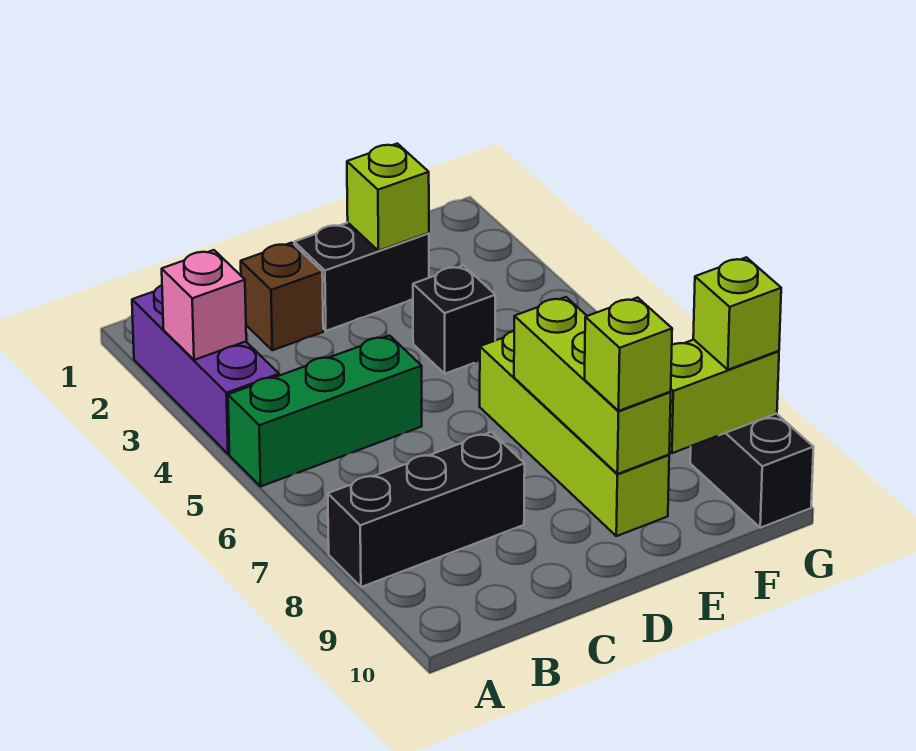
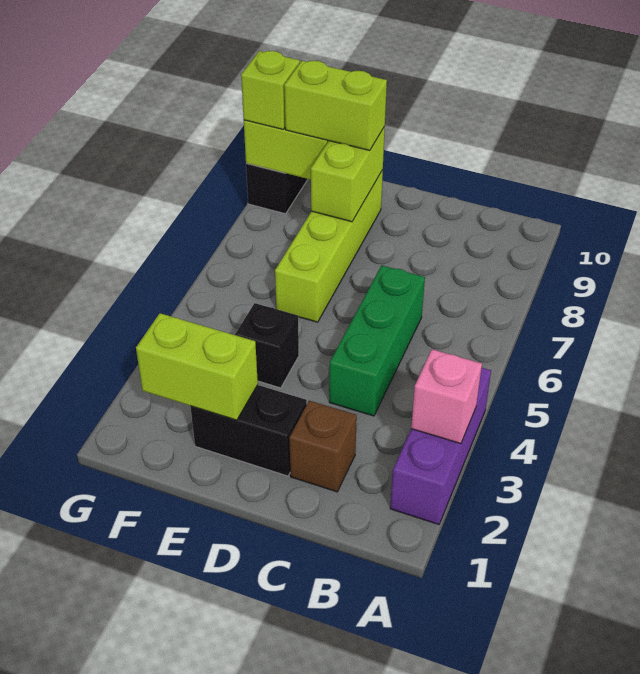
green 1x3 brick [228,336,422,486] -> green 1x3 brick turned to [329,266,425,416]
black 1x3 brick [328,432,525,587] -> none
lime 1x1 brick [347,144,429,251] -> lime 1x2 brick [136,313,258,420]
lime 1x3 brick [514,297,671,474] -> lime 1x2 brick [311,127,385,222]
lime 1x1 brick [585,298,672,411] -> lime 1x2 brick [284,61,387,150]

